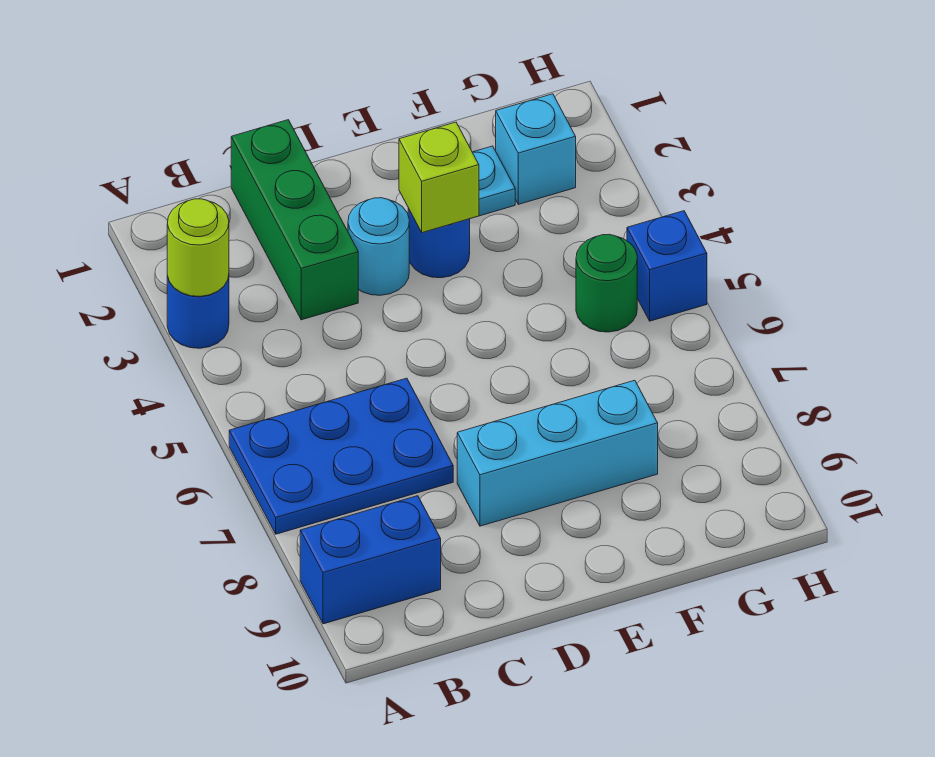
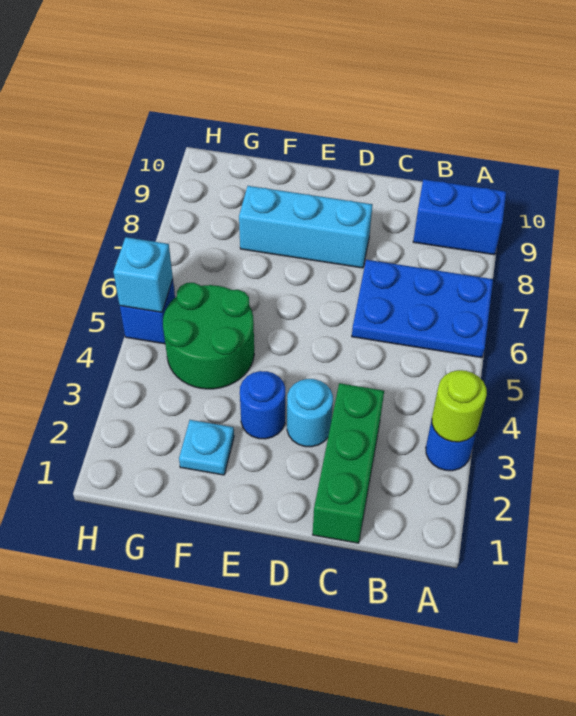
lime 1x1 brick [399,122,479,233] -> none
cyan 1x1 brick [496,94,576,204] -> cyan 1x1 brick moved to [114,237,173,312]
green 1x1 round brick [576,234,637,332] -> green 2x2 round brick [163,283,254,389]

